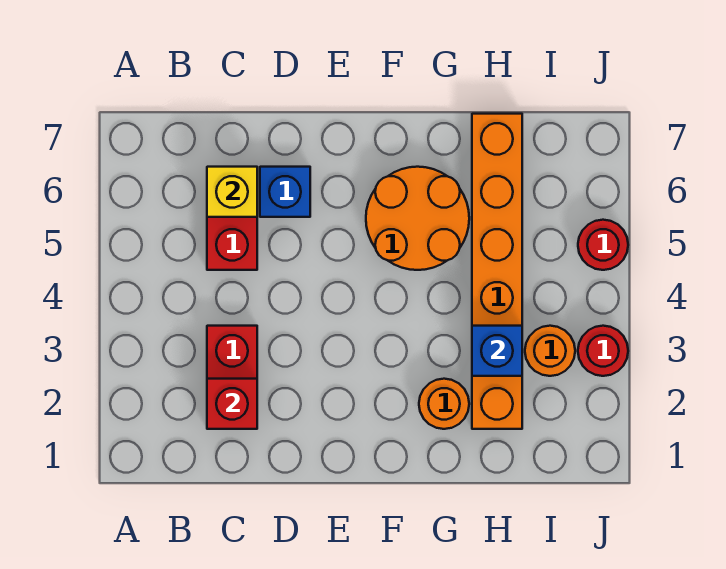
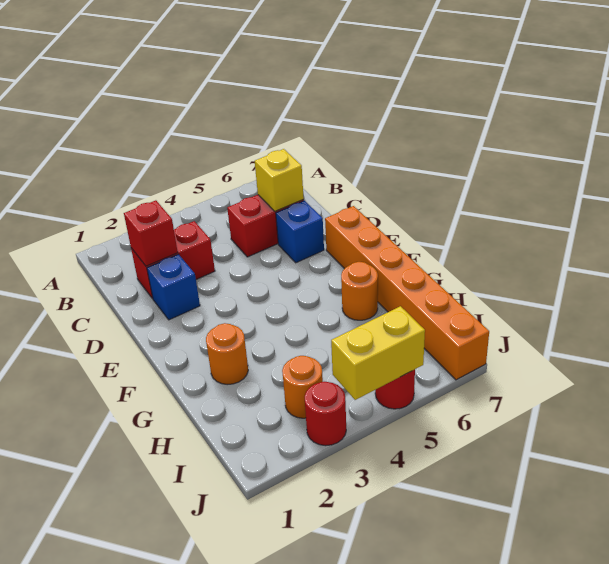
orange 2x2 round brick [366,167,469,270] -> orange 1x1 round brick [341,262,378,320]
orange 1x6 brick [472,114,522,429] -> orange 1x6 brick turned to [325,206,489,380]
blue 1x1 brick [472,326,522,376] -> blue 1x1 brick moved to [147,254,200,320]
none -> yellow 1x2 brick [331,306,425,400]

